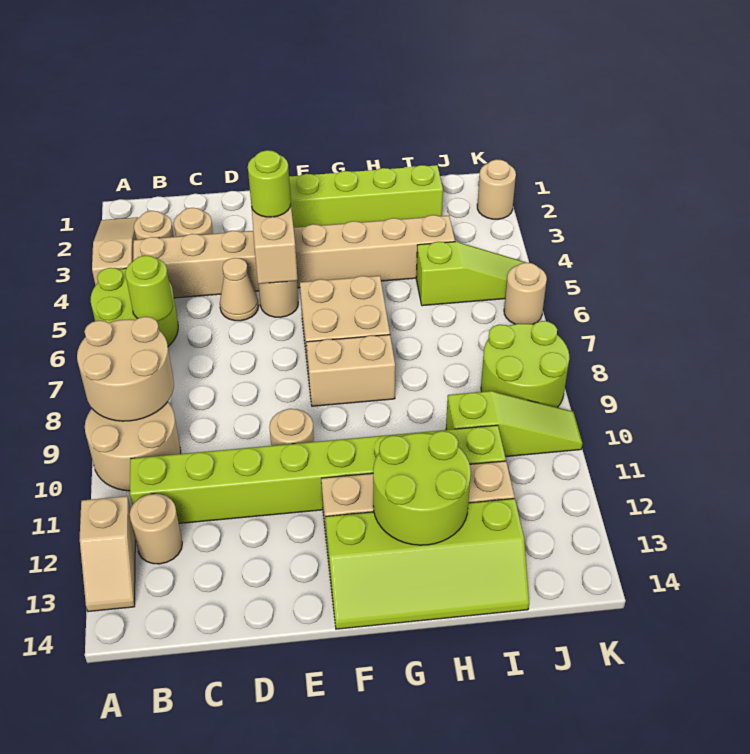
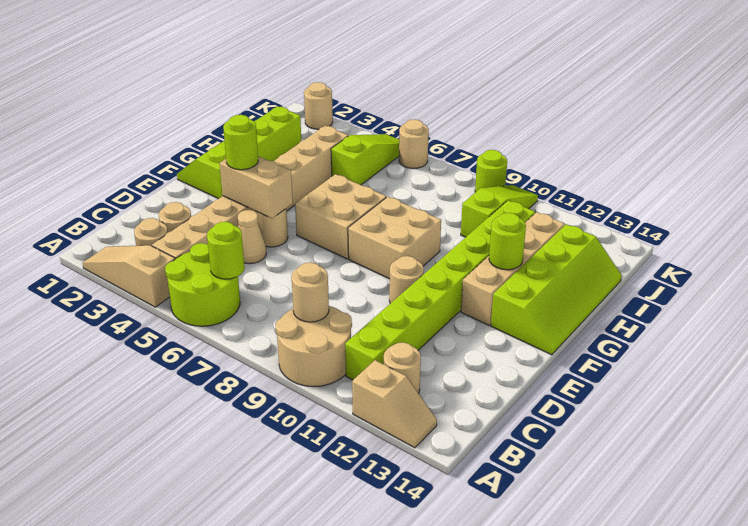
tan 2x2 round brick [77,317,174,421] -> tan 1x1 round brick [292,263,329,322]
tan 1x2 brick [306,335,395,406] -> tan 2x2 brick [348,197,441,279]
lime 2x2 round brick [373,431,471,545] -> lime 1x1 round brick [489,213,526,270]
lime 2x2 round brick [481,321,569,407] -> lime 1x1 round brick [475,150,507,192]

